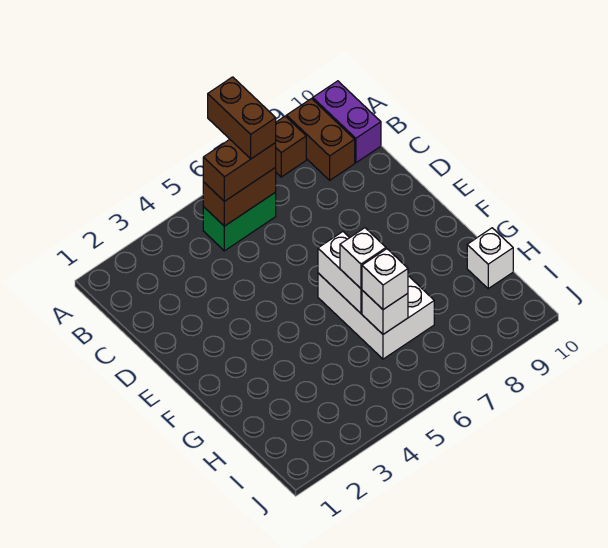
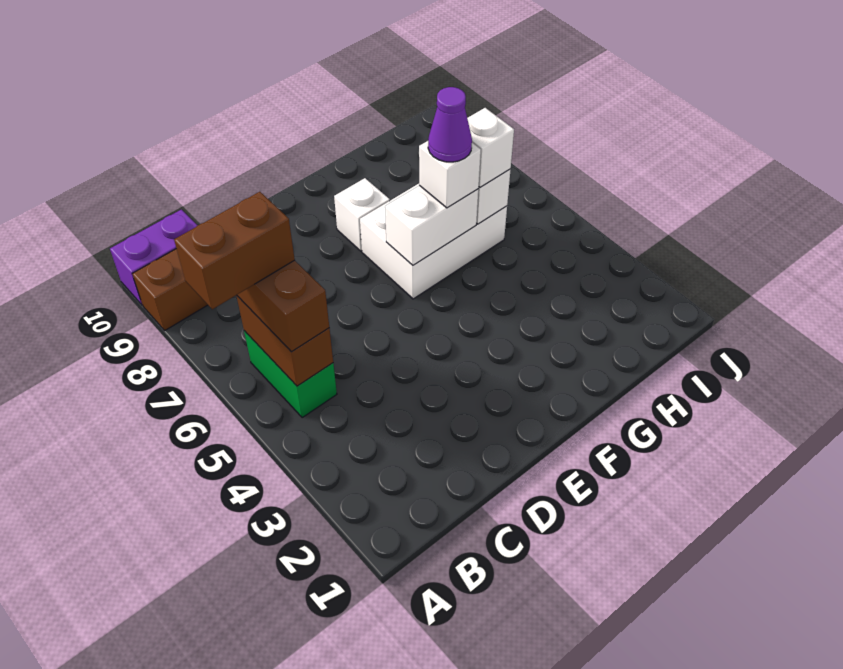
brown 1x1 brick [275,116,306,177] -> none
none -> purple 1x1 cone [428,87,472,162]
white 1x1 brick [467,228,513,289] -> white 1x1 brick moved to [334,178,390,251]

